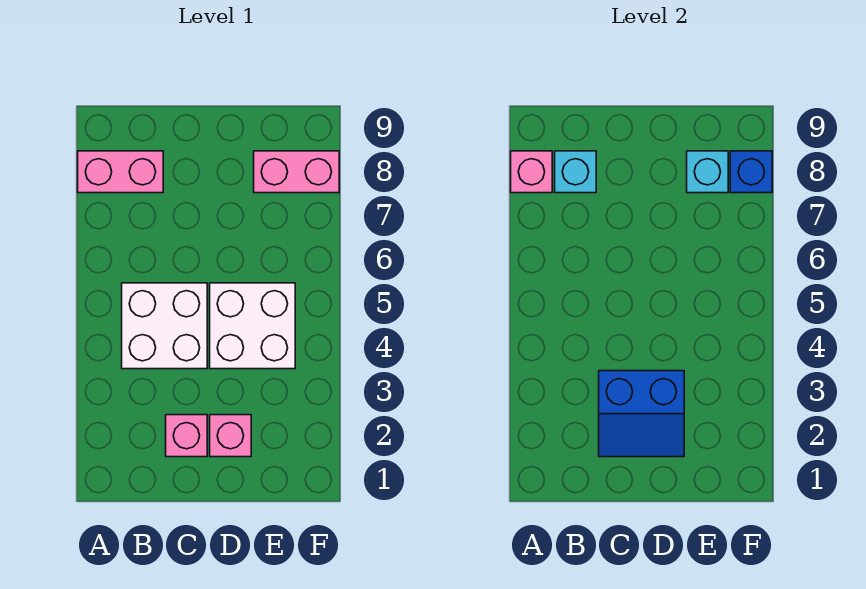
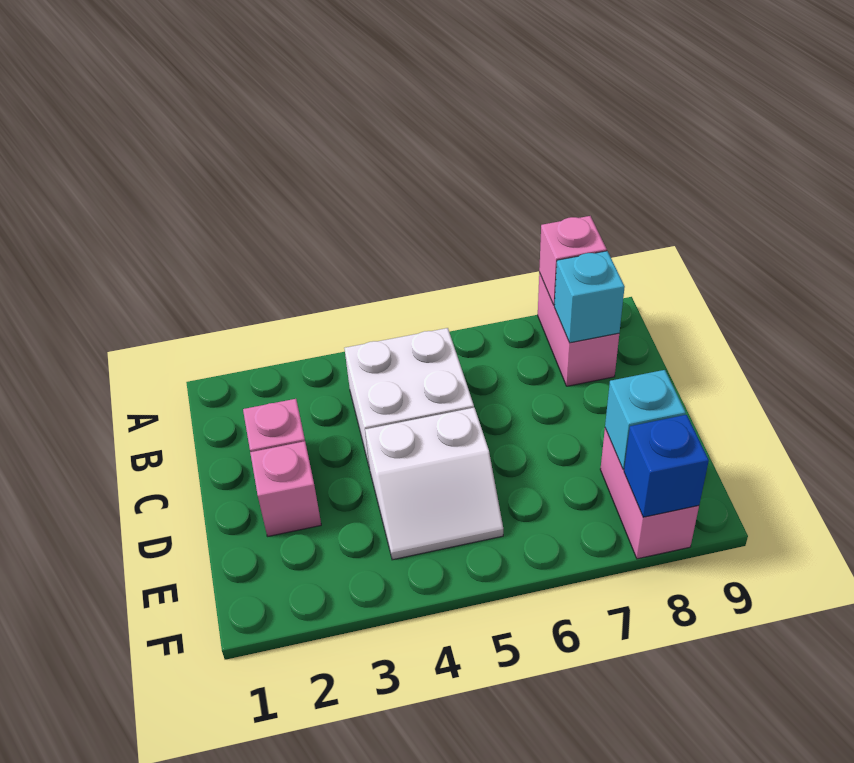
blue 2x2 slope [599,371,684,457] -> none
white 2x2 brick [210,283,295,369] -> white 2x2 slope [365,408,503,560]

